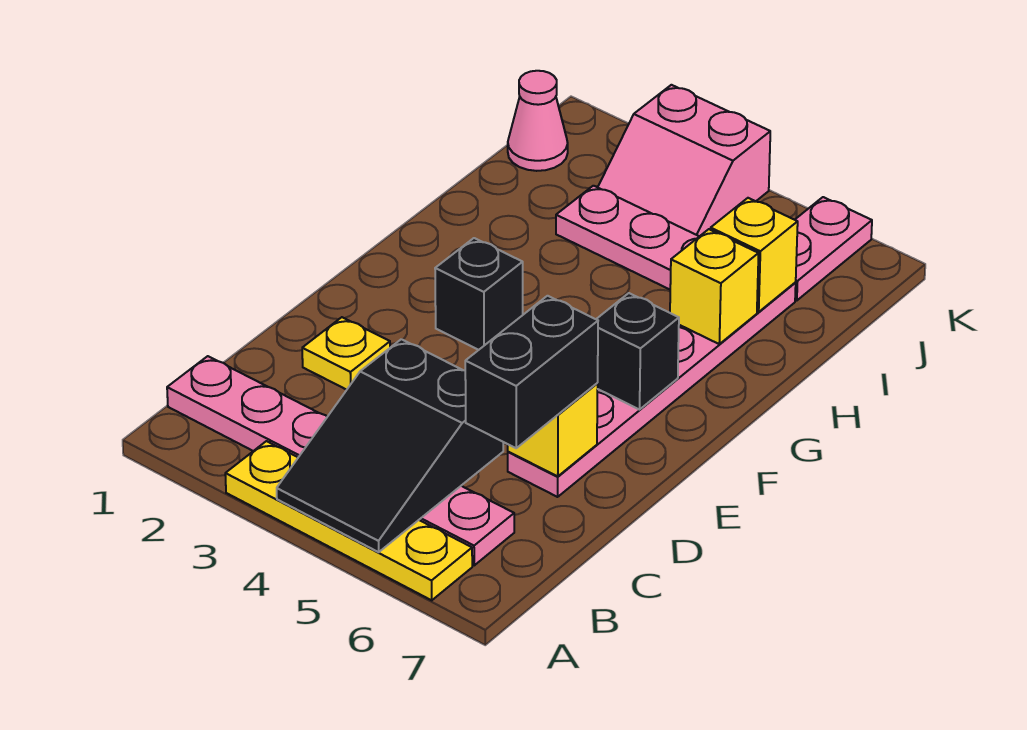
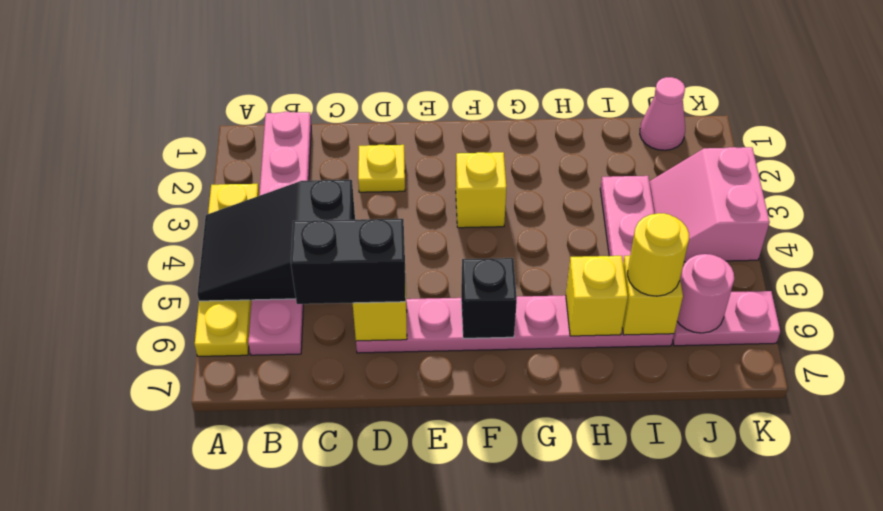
black 1x1 brick [435,238,523,350] -> yellow 1x1 brick [456,152,506,228]
none -> yellow 1x1 round brick [628,213,689,296]
none -> pink 1x1 round brick [677,254,734,333]

